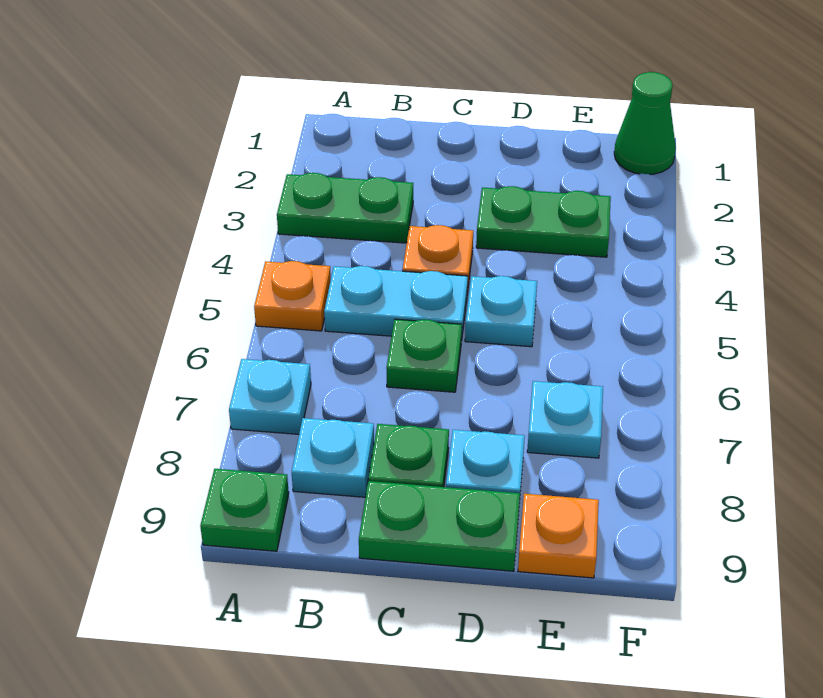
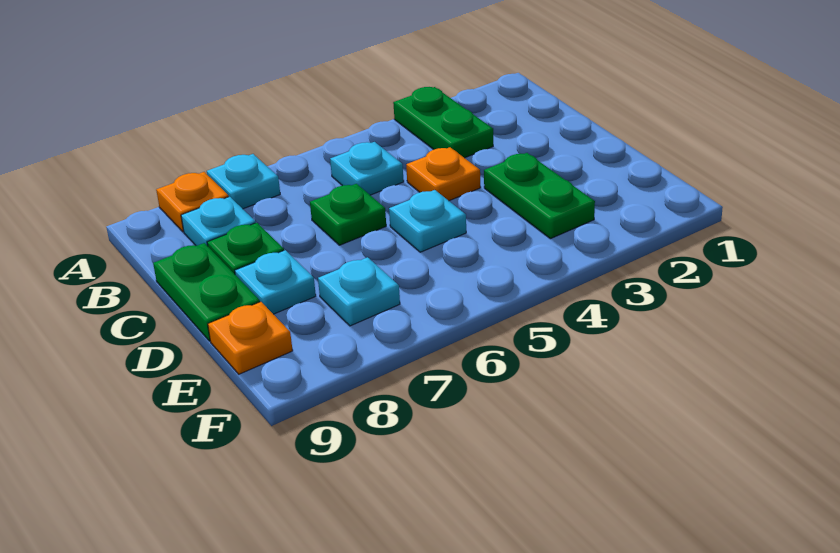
orange 1x1 plate [254,261,331,331] -> orange 1x1 plate moved to [156,172,229,232]
green 1x1 plate [200,469,289,551] -> none
cyan 1x2 plate [324,266,468,341] -> cyan 1x1 plate [330,142,404,195]
green 1x1 cone [614,72,676,174] -> none

